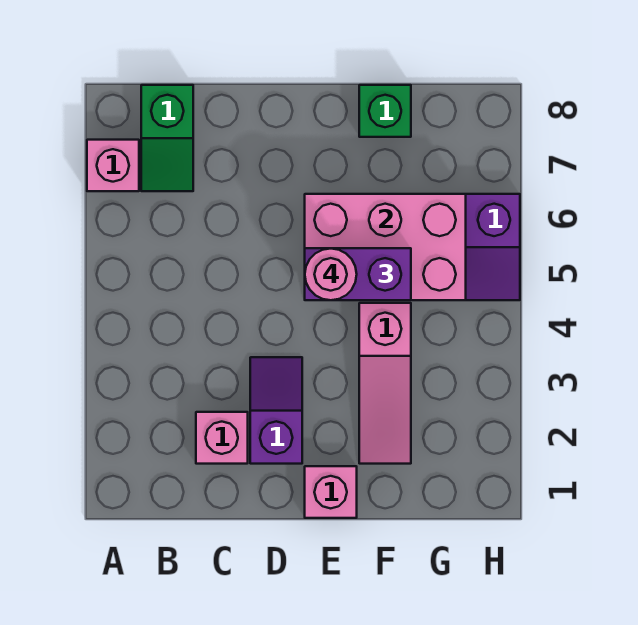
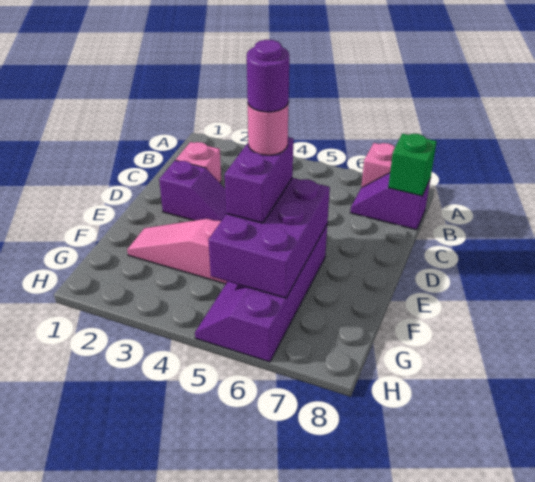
green 1x2 slope [141,85,193,191] -> purple 1x2 slope [351,173,431,230]
pink 1x1 brick [305,466,357,518] -> none
pink 2x3 brick [305,194,466,300] -> purple 2x3 brick [208,178,330,298]
none -> purple 1x1 round brick [247,40,289,112]
green 1x1 brick [359,85,411,137] -> green 1x1 brick moved to [388,134,437,196]

